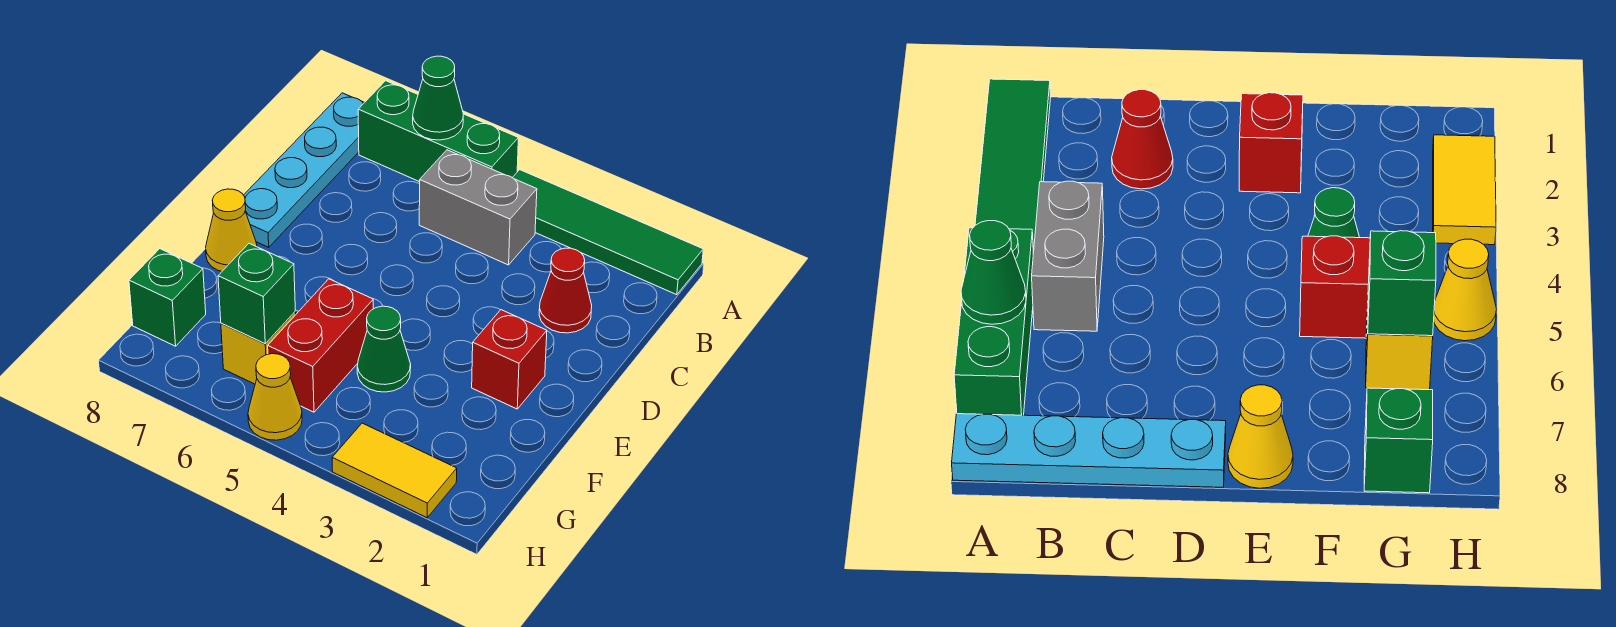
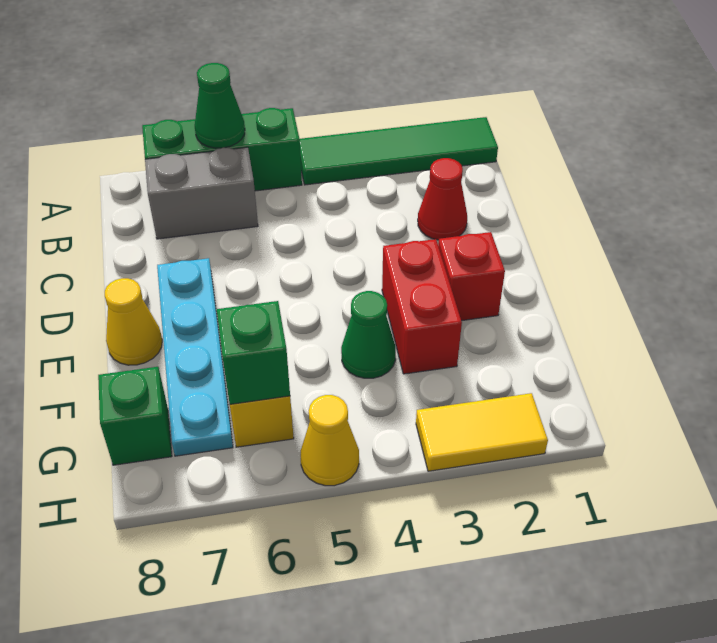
cyan 1x4 plate [244,93,365,247] -> cyan 1x4 plate moved to [157,258,233,456]
grey 1x2 brick [419,150,537,265] -> grey 1x2 brick moved to [145,147,258,239]
red 1x2 brick [268,279,373,412] -> red 1x2 brick moved to [382,239,462,374]

